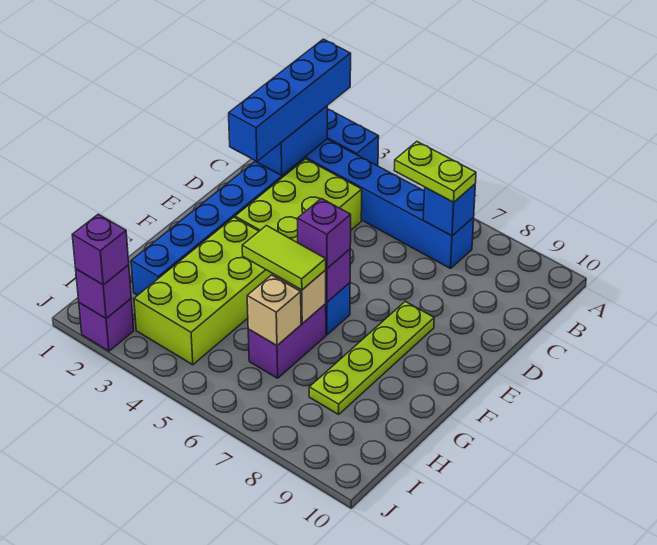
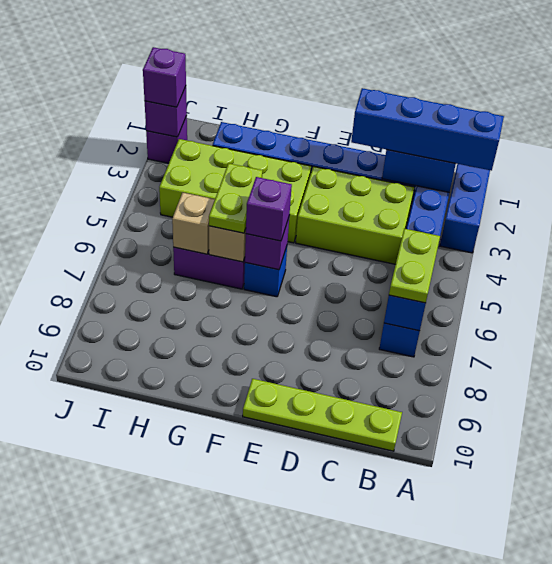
lime 1x4 plate [309,301,434,414] -> lime 1x4 plate moved to [243,379,402,451]
lime 1x2 tile [242,226,326,290] -> lime 1x2 plate [209,163,262,233]

